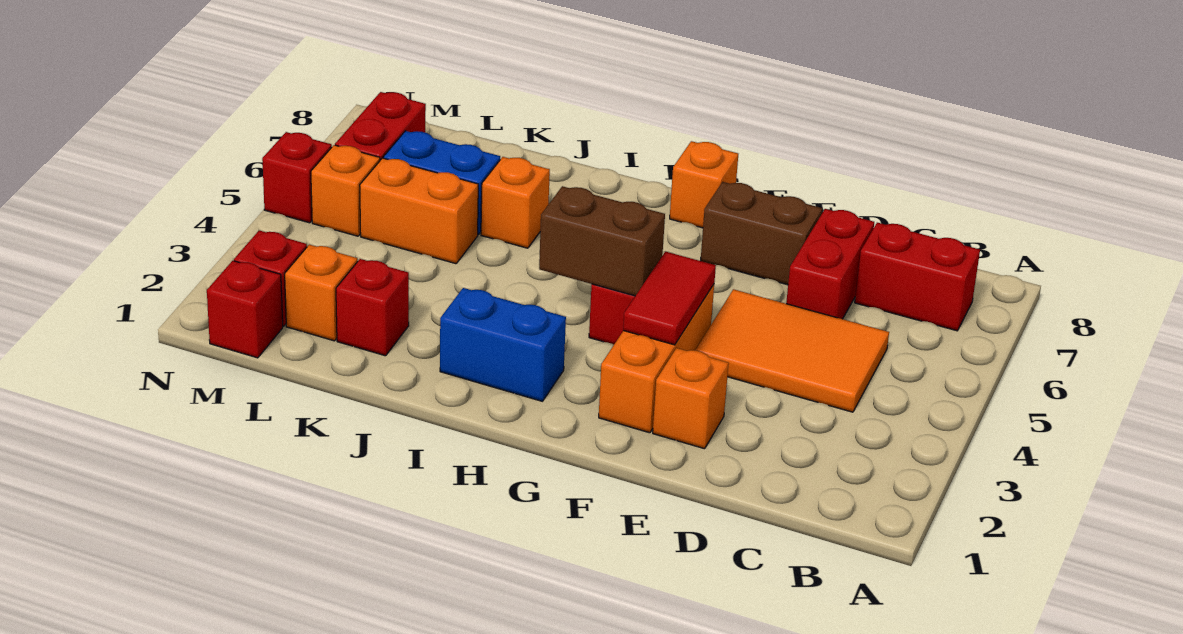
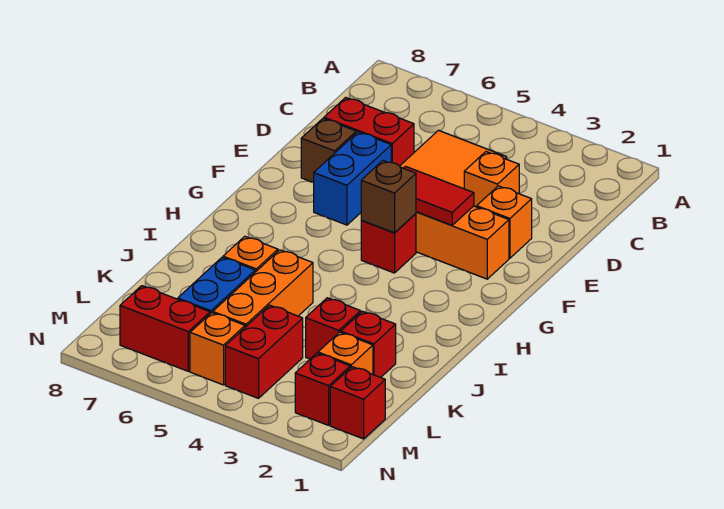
red 1x2 brick [855,223,980,331] -> red 1x2 brick moved to [225,305,303,398]
brown 1x2 brick [701,182,822,285] -> brown 1x1 brick [301,119,356,183]
brown 1x2 brick [539,186,665,296] -> brown 1x1 brick [361,161,416,233]
orange 1x1 brick [670,141,738,228] -> orange 1x1 brick moved to [464,152,519,207]
blue 1x2 brick [440,288,566,401] -> blue 1x2 brick moved to [314,132,391,225]
orange 1x2 brick [360,158,478,264] -> orange 1x3 brick [213,250,313,327]
red 1x1 brick [262,132,332,223] -> red 1x1 brick moved to [306,298,361,359]

